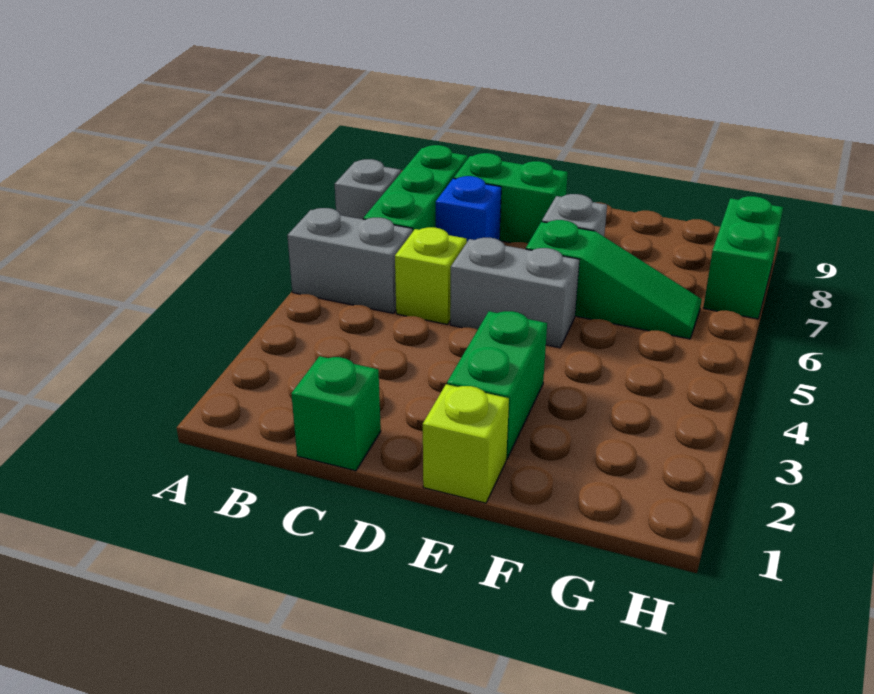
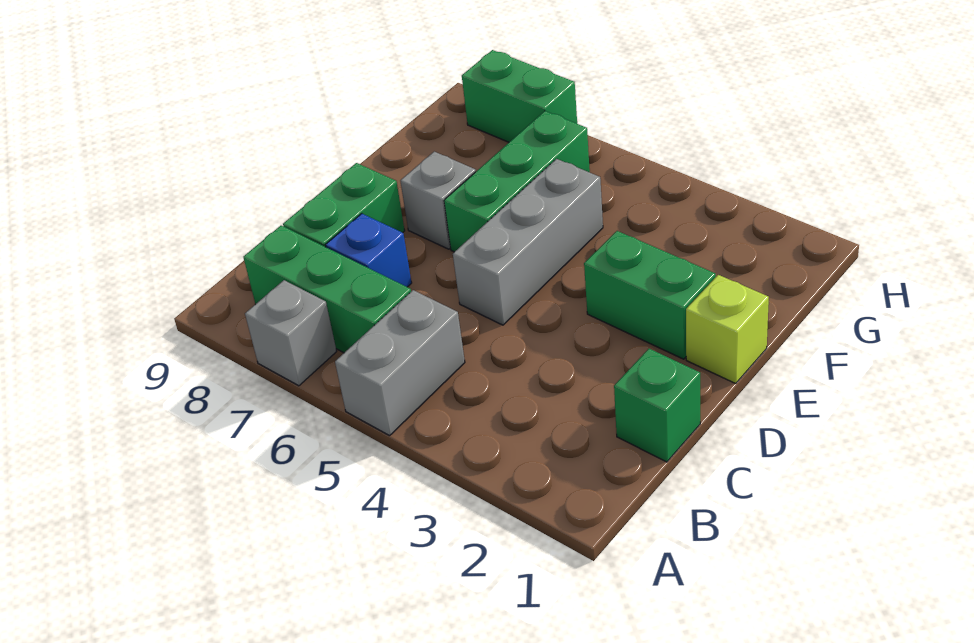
lime 1x1 brick [395,227,467,325] -> none
grey 1x2 brick [450,238,579,348] -> grey 1x3 brick [453,159,603,325]
green 1x3 slope [526,220,702,339] -> green 1x3 brick [444,111,590,252]

